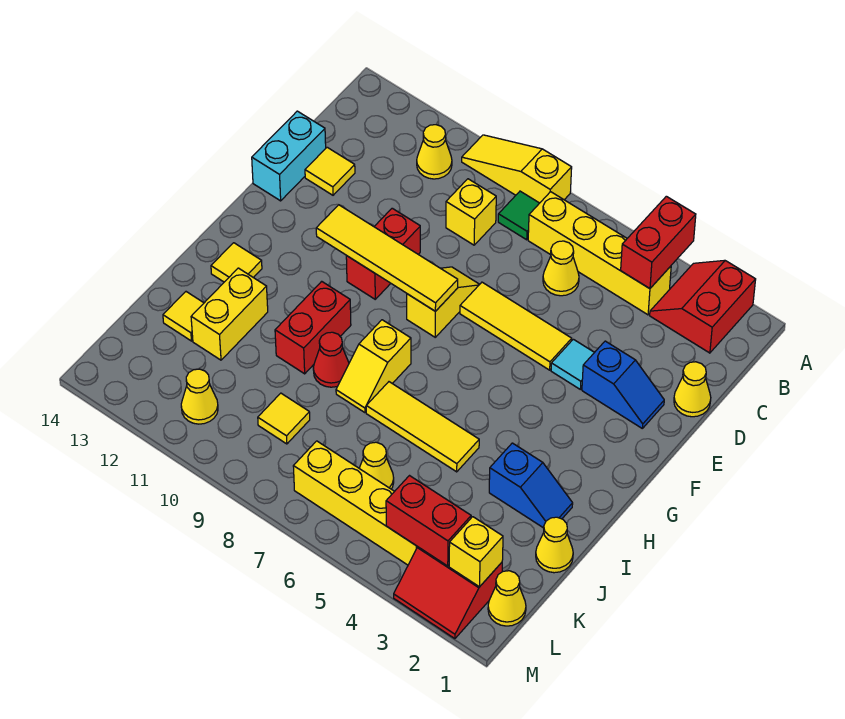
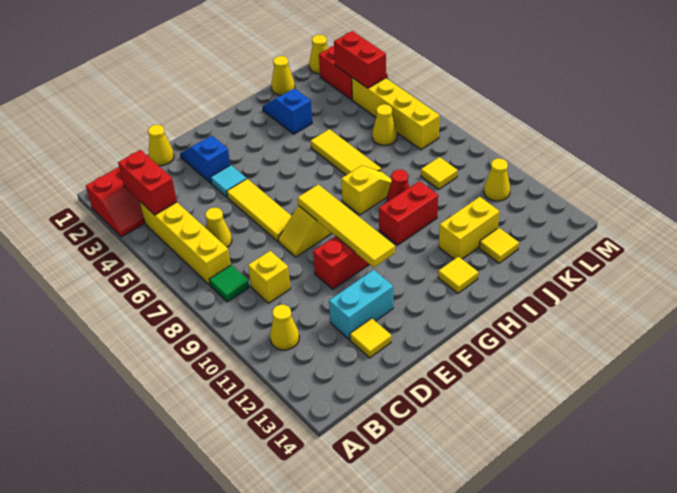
red 1x2 brick [621,196,696,289] -> red 1x2 brick turned to [118,150,177,215]
yellow 1x3 slope [462,135,572,203] -> none
cyan 1x2 brick [252,111,326,201] -> cyan 1x2 brick moved to [329,270,393,340]
yellow 1x1 brick [449,517,503,587] -> none

